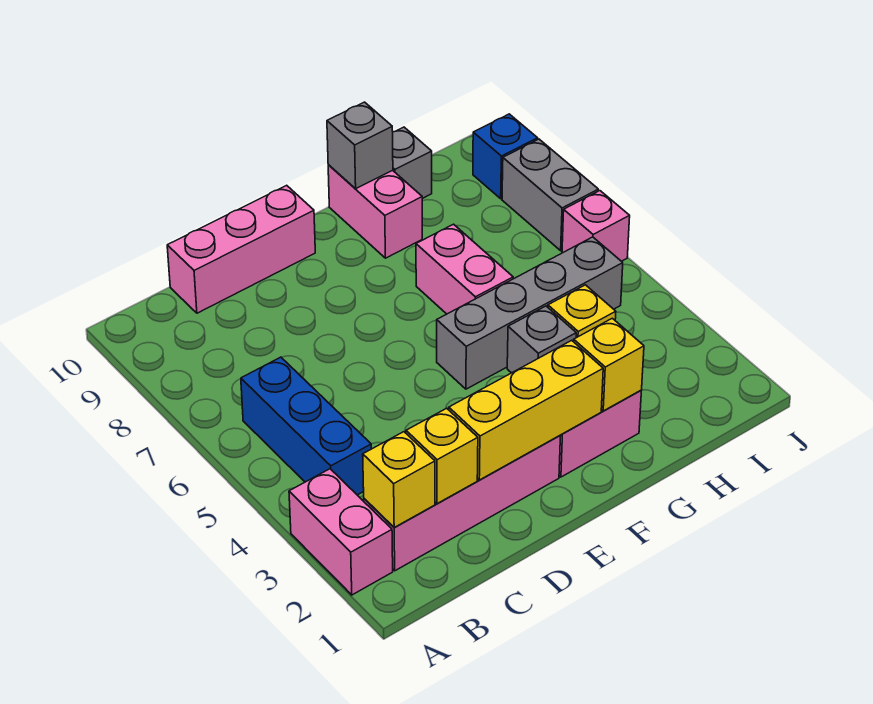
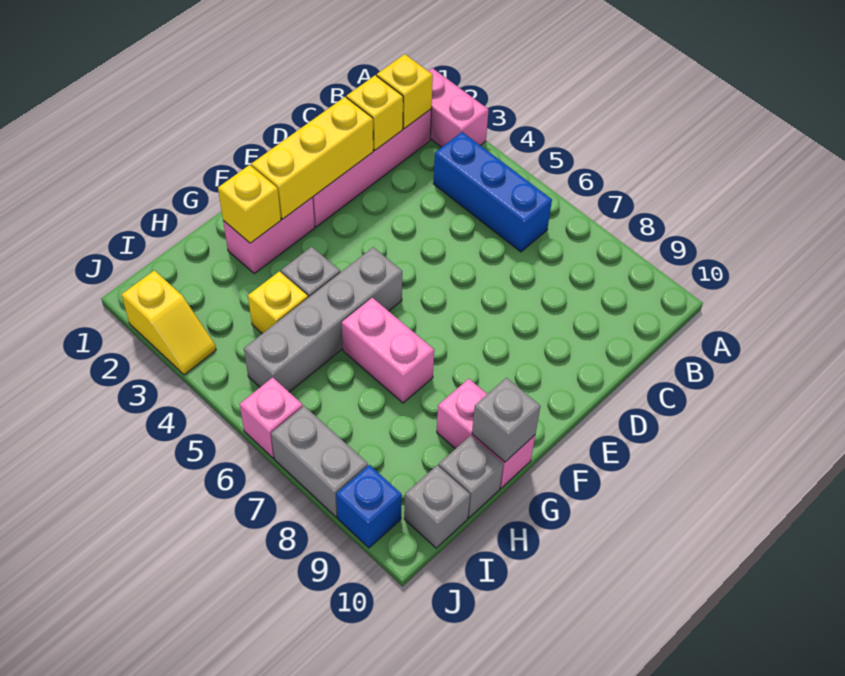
pink 1x3 brick [167,185,315,313] -> none
none -> grey 1x1 brick [404,465,470,548]
none -> yellow 1x2 slope [121,270,216,375]

